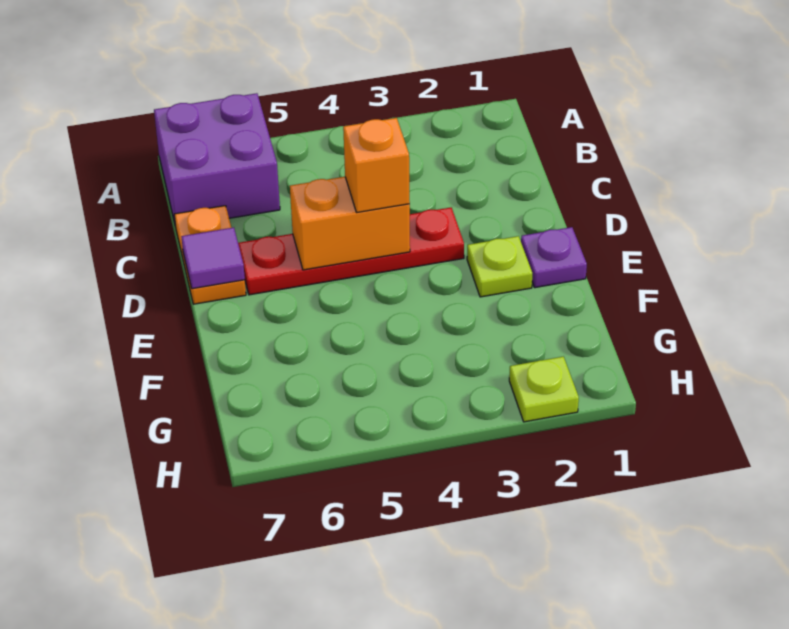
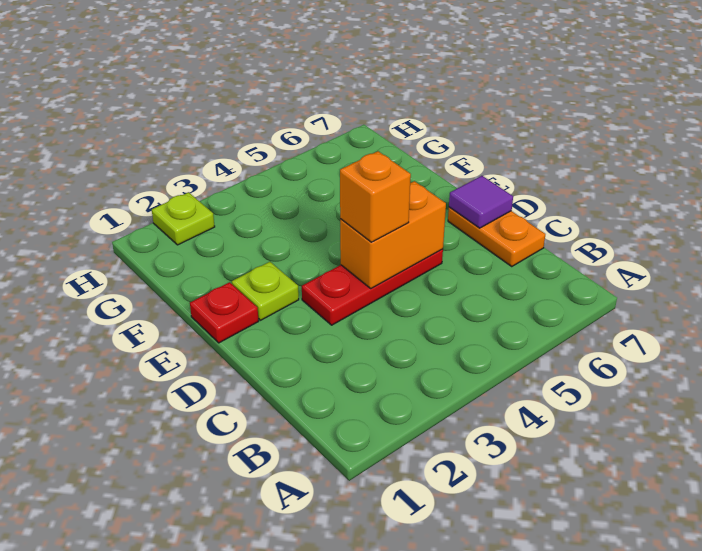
purple 2x2 brick [154,93,280,227] -> none
red 1x4 plate [238,208,464,295] -> red 1x3 plate [302,249,443,325]
purple 1x1 plate [521,227,587,288] -> red 1x1 plate [190,282,259,343]

